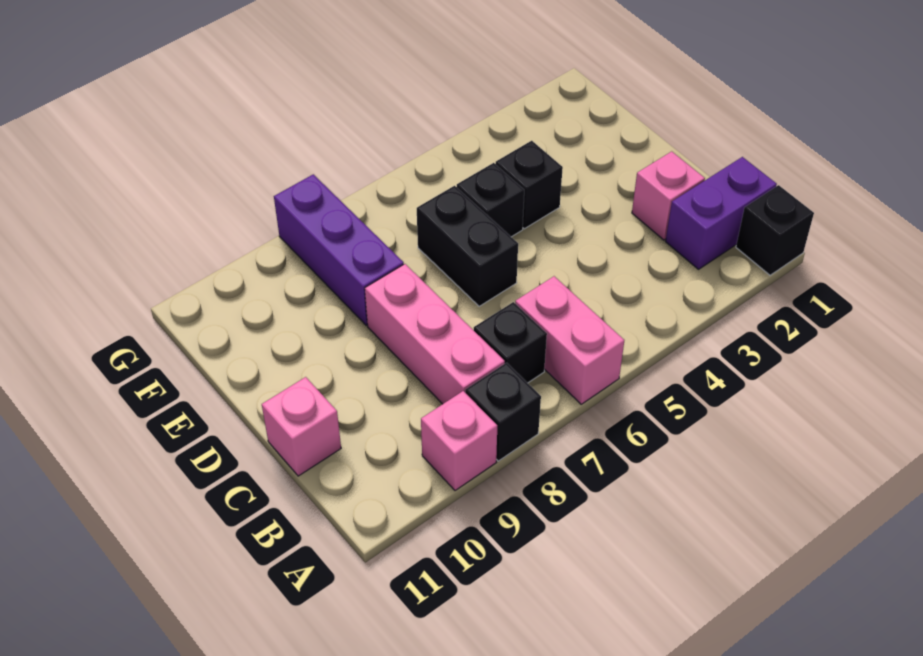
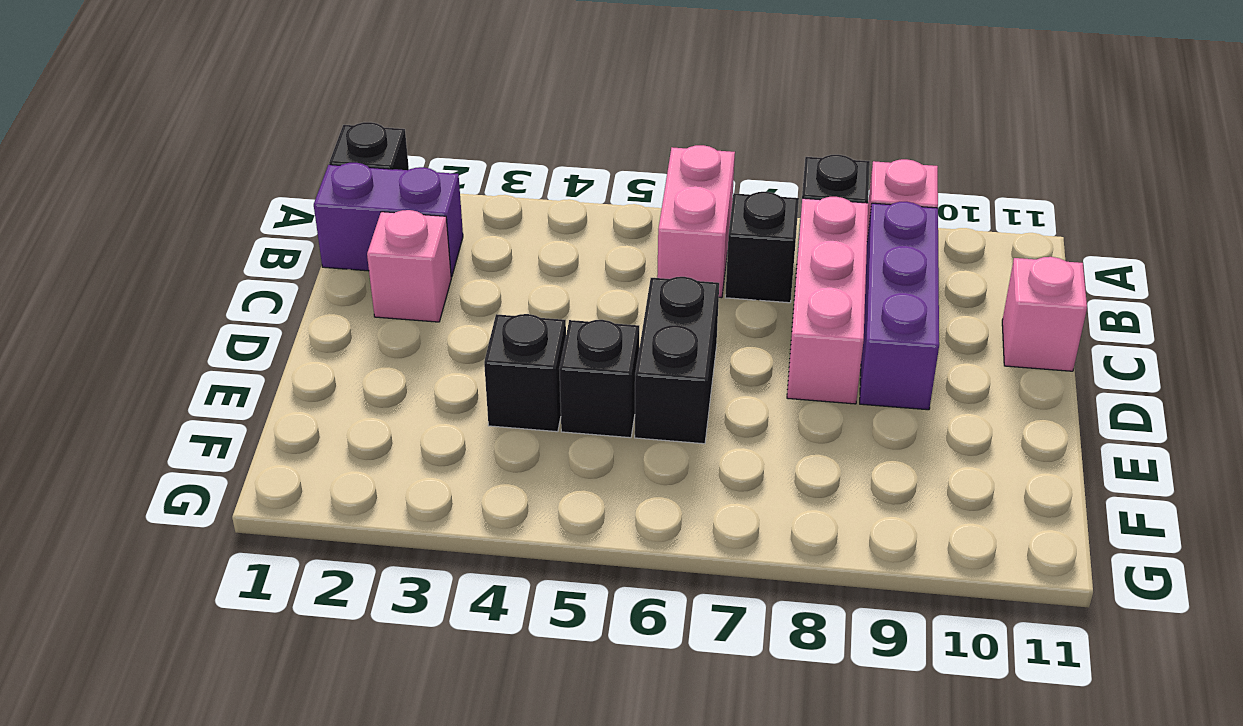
purple 1x3 brick [274,174,404,325] -> purple 1x3 brick moved to [860,202,939,410]

